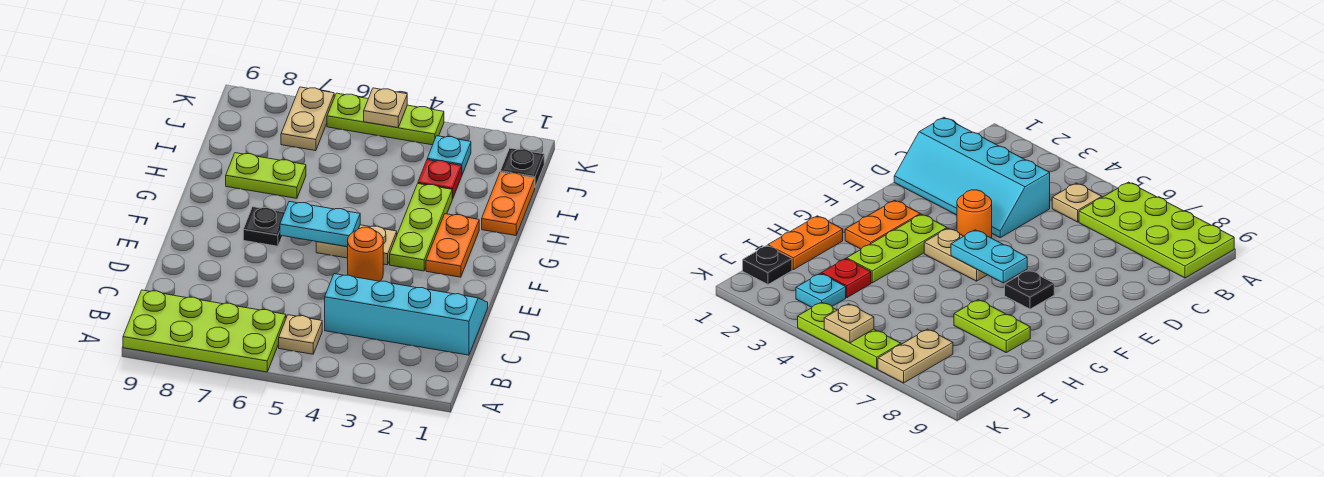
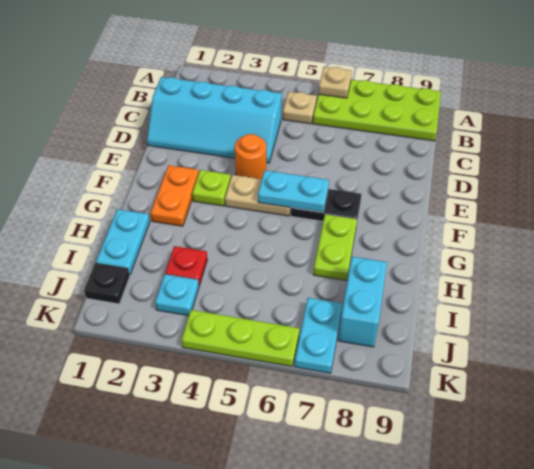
lime 1x3 plate [390,184,452,271] -> lime 1x1 plate [192,170,231,206]
black 1x1 plate [243,207,285,246] -> black 1x2 plate [291,189,361,221]
orange 1x2 plate [482,172,535,236] -> cyan 1x2 plate [96,209,150,275]
lime 1x2 plate [226,153,306,198] -> lime 1x2 plate turned to [313,214,357,281]
none -> cyan 1x2 brick [338,257,387,347]
tan 1x2 plate [281,87,334,151] -> cyan 1x2 plate [295,298,342,373]
tan 1x1 plate [364,88,407,128] -> tan 1x1 plate moved to [318,67,352,98]

